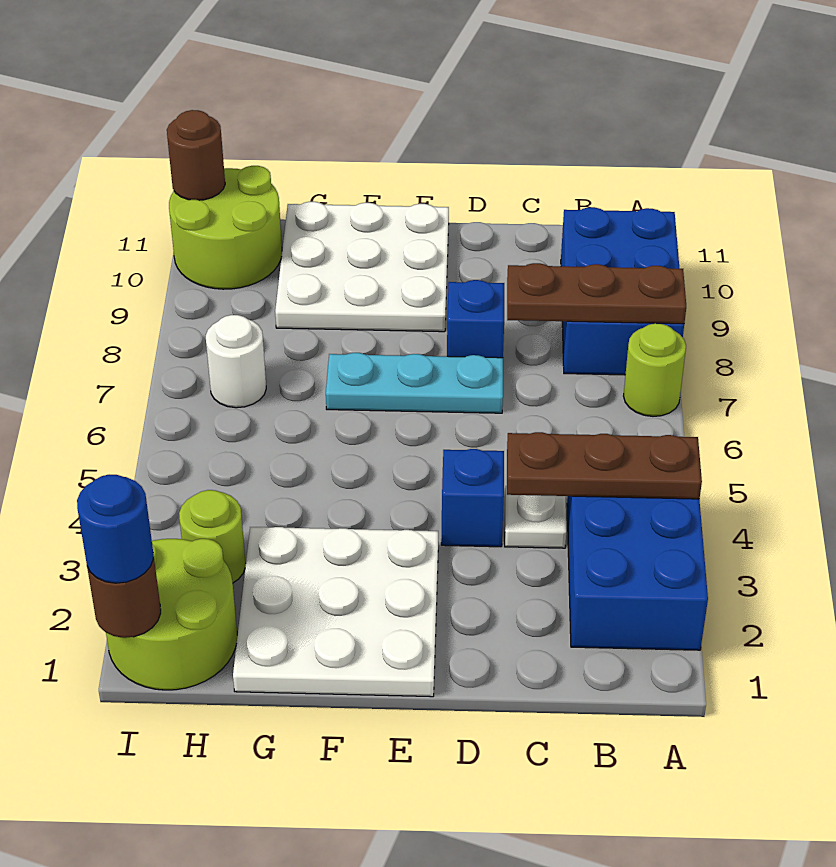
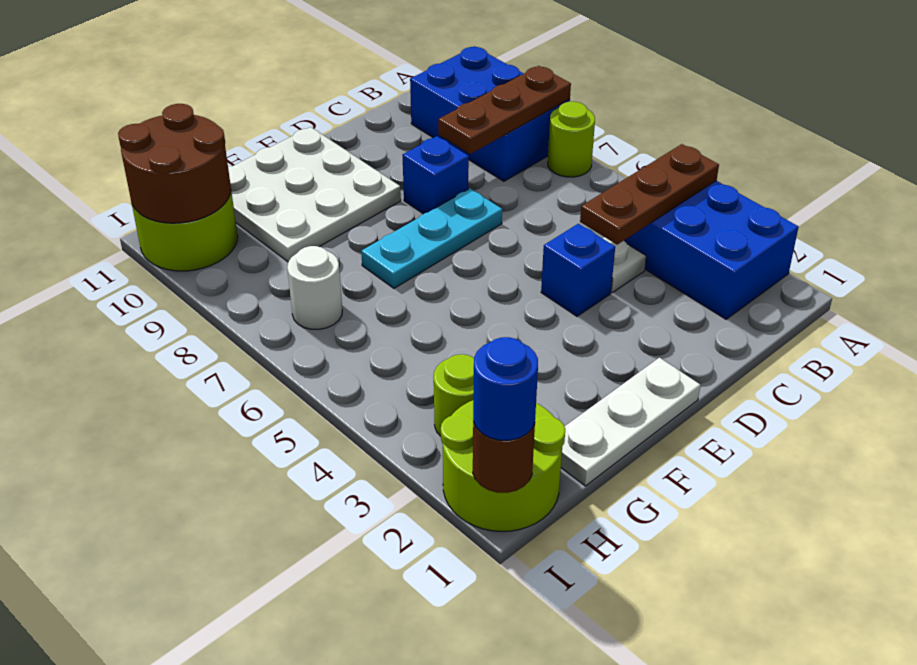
white 3x3 plate [233,527,438,697] -> white 1x3 plate [561,358,700,486]
brown 1x1 round brick [167,110,225,200] -> brown 2x2 round brick [118,104,231,223]

